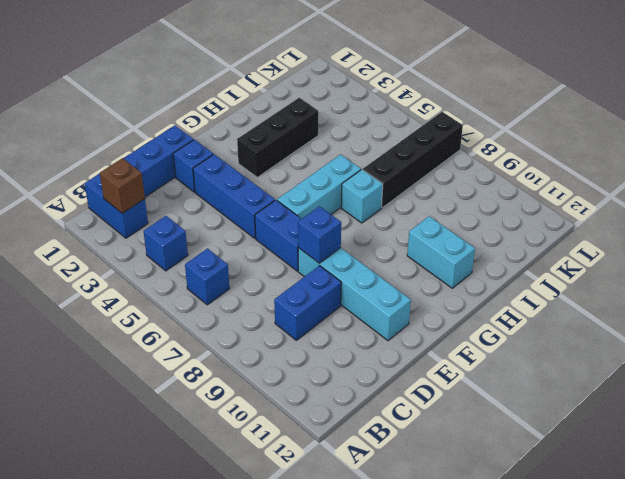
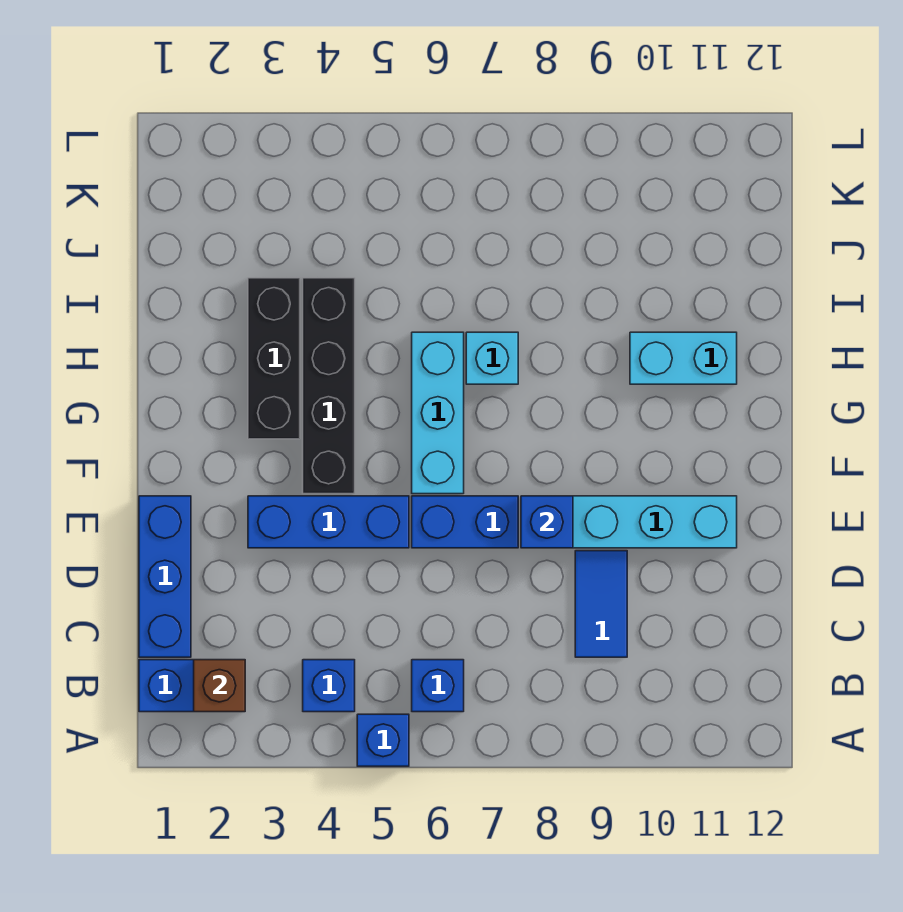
blue 1x2 brick [274,266,341,340] -> blue 1x2 tile [575,551,627,657]
blue 1x1 brick [173,140,213,192] -> blue 1x1 brick moved to [357,714,409,766]
black 1x4 brick [363,112,463,208] -> black 1x4 brick moved to [303,278,355,494]

